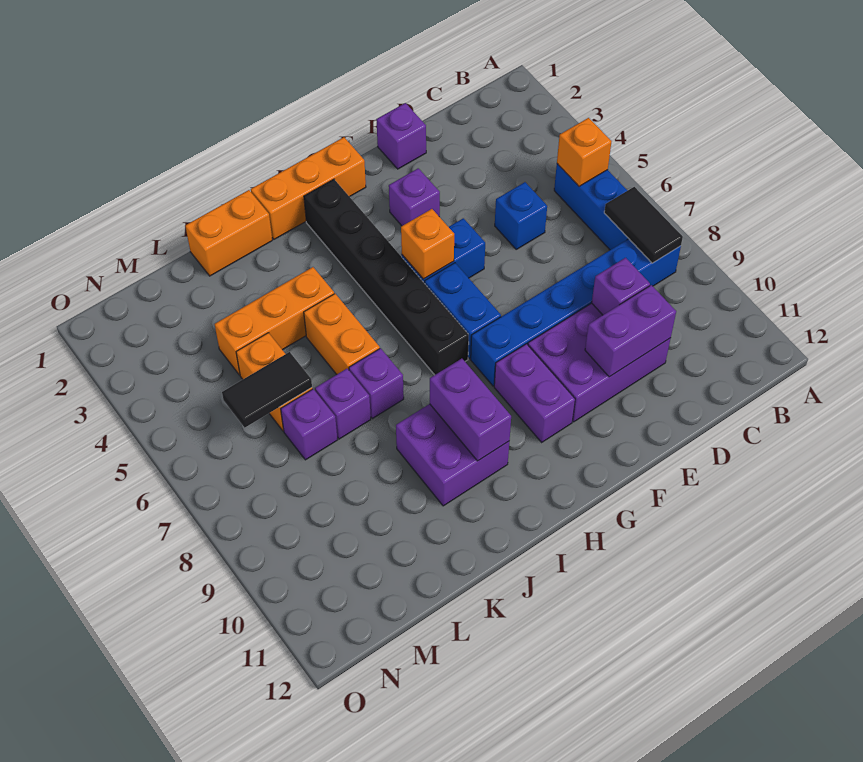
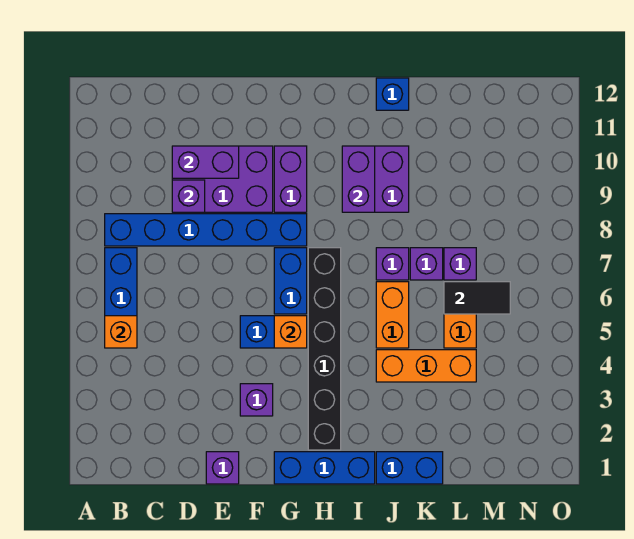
black 1x2 tile [604,187,683,263] -> none
blue 1x1 brick [495,182,547,249] -> blue 1x1 brick moved to [376,78,409,110]
orange 1x3 brick [251,137,366,239] -> blue 1x3 brick [274,452,375,484]
orange 1x2 brick [185,190,272,276] -> blue 1x2 brick [376,452,443,484]

